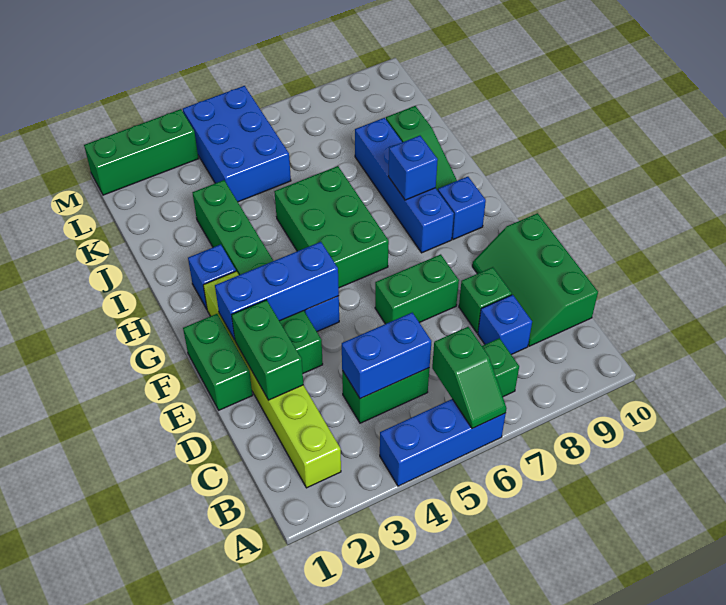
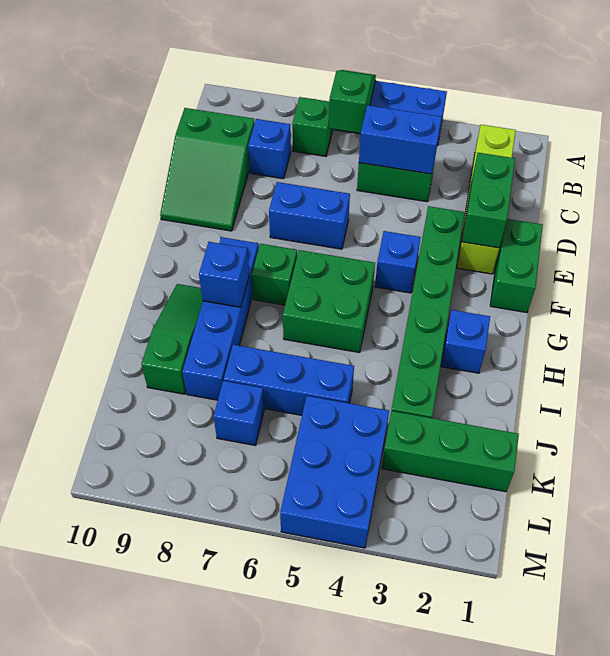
lime 1x6 brick [203,271,341,488] -> lime 1x4 brick [457,125,516,274]
green 2x3 slope [472,213,598,346] -> green 2x3 slope turned to [160,108,255,231]
green 1x1 brick [459,267,512,333] -> green 1x1 brick moved to [252,244,297,305]
green 1x2 brick [375,254,459,324] -> blue 1x2 brick [269,182,350,249]
blue 1x3 brick [215,242,339,340] -> blue 1x3 brick moved to [224,345,354,415]
green 2x3 brick [274,166,389,288] -> green 2x2 brick [283,250,375,353]
blue 1x1 brick [438,177,486,240] -> blue 1x1 brick moved to [214,381,264,445]
green 1x3 brick [84,109,198,195] -> green 1x3 brick moved to [382,411,519,492]

